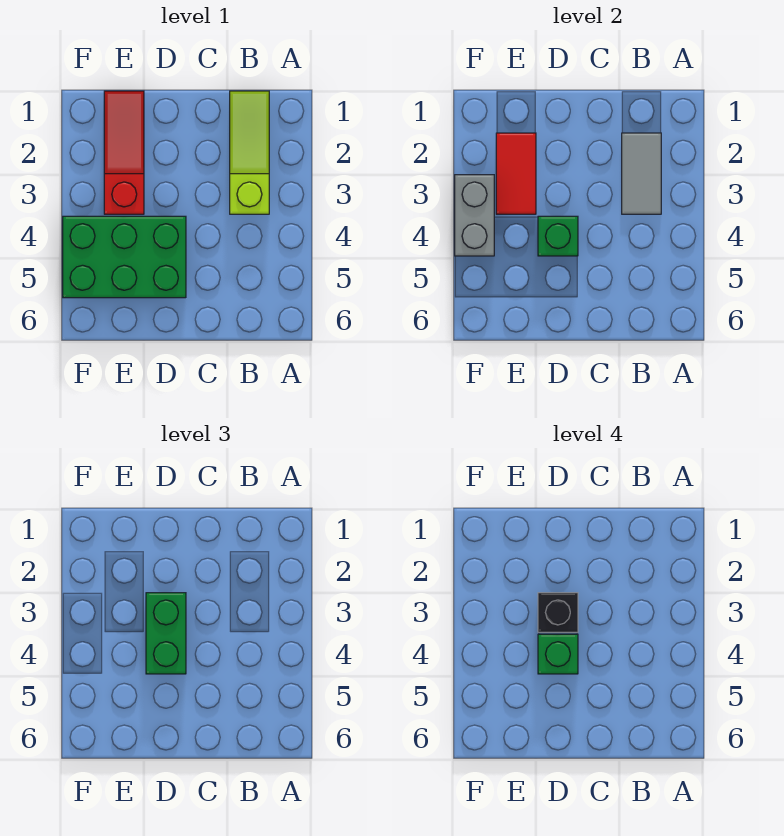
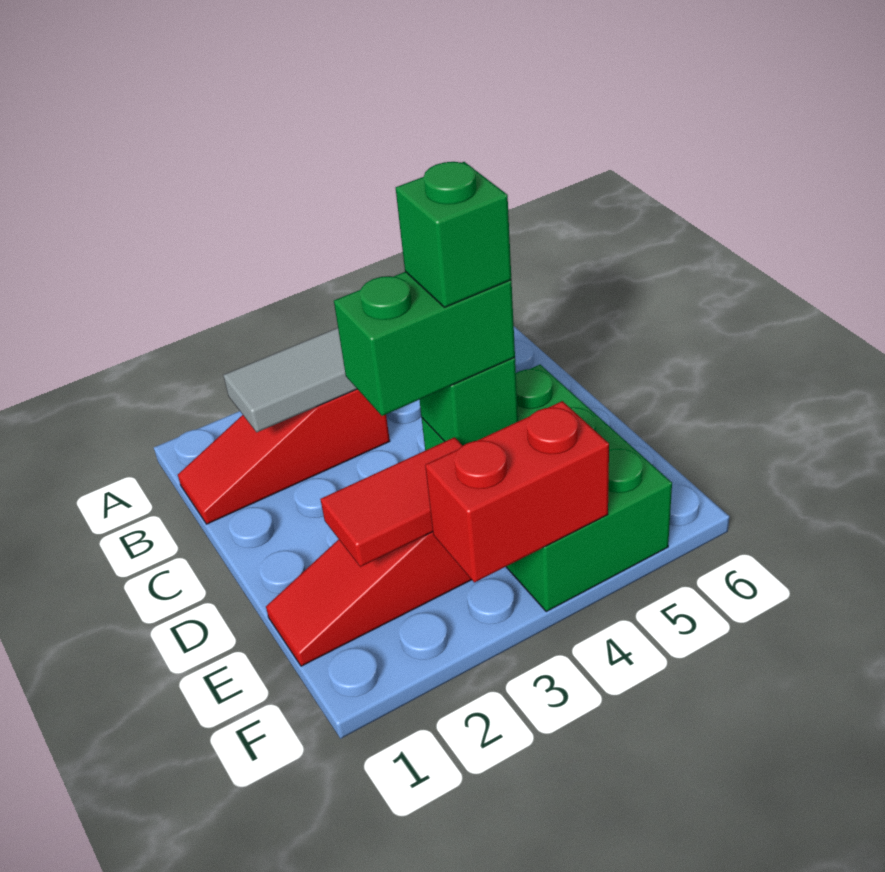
lime 1x3 slope [230,91,269,214] -> red 1x3 slope [178,389,390,524]
black 1x1 brick [538,593,578,632] -> none
grey 1x2 brick [455,175,494,256] -> red 1x2 brick [425,401,609,582]

